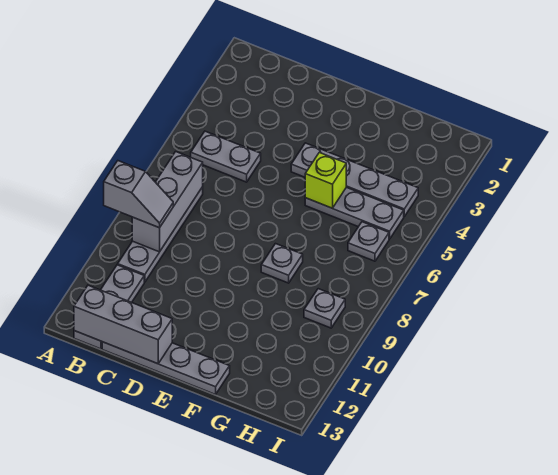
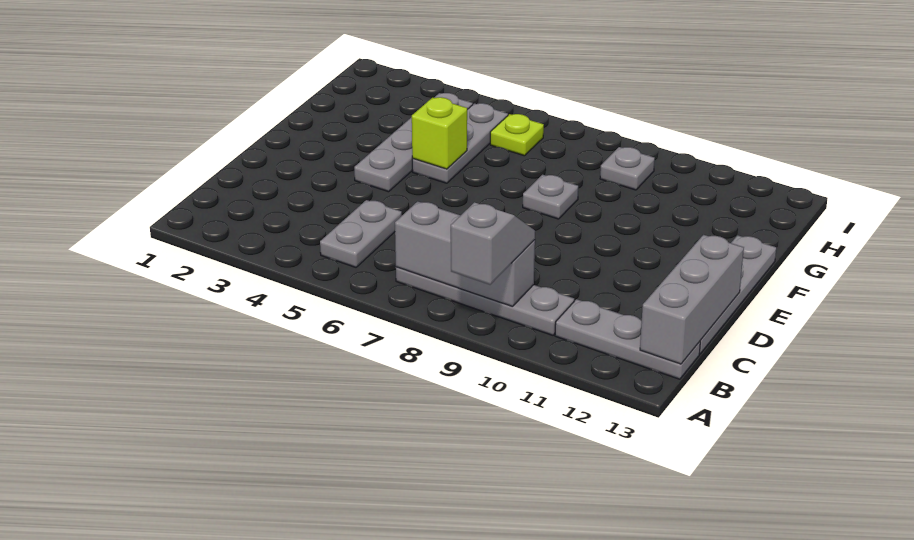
grey 1x1 plate [348,222,389,261] -> lime 1x1 plate [490,114,544,156]

